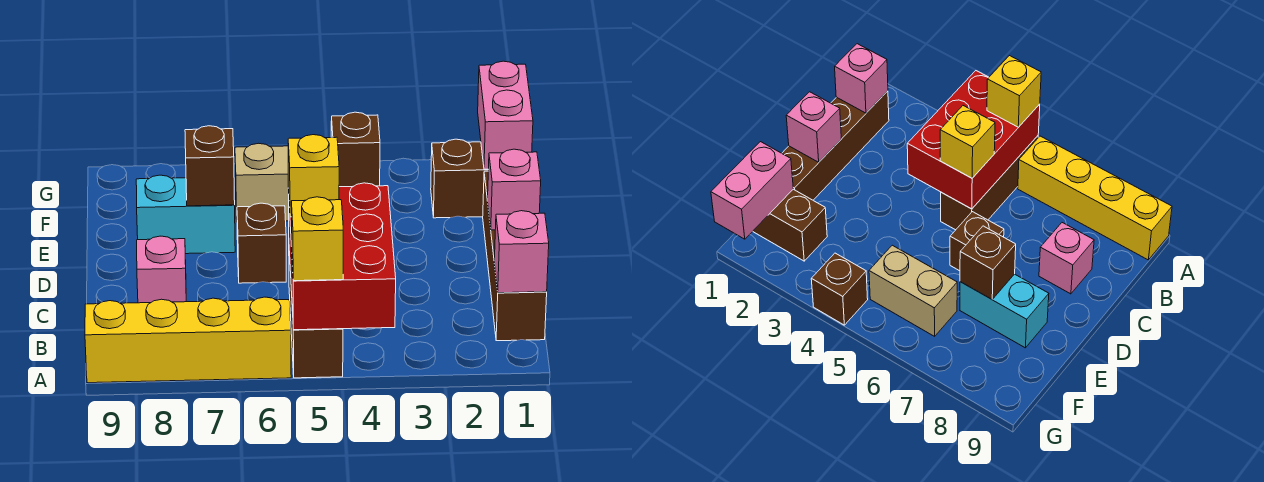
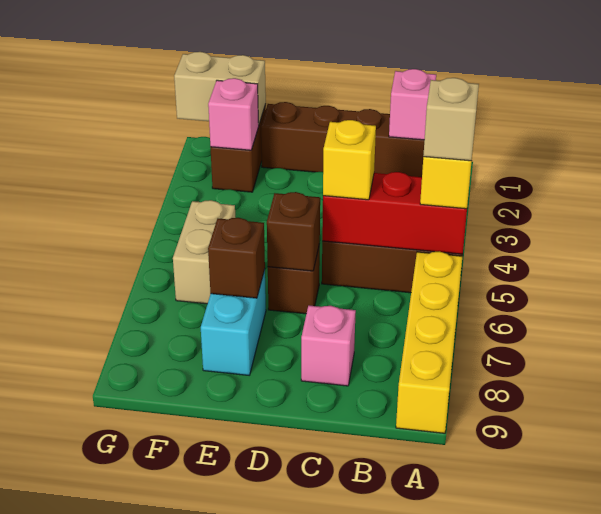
red 2x3 brick [289,183,396,330] -> red 1x3 brick [322,172,467,254]
none -> tan 1x1 brick [423,78,479,161]
pink 1x1 brick [488,149,541,230] -> pink 1x1 brick moved to [208,78,259,150]
pink 1x2 brick [478,61,533,170] -> tan 1x2 brick [174,52,266,125]
brown 1x1 brick [331,112,380,187] -> brown 1x1 brick moved to [267,192,320,271]

